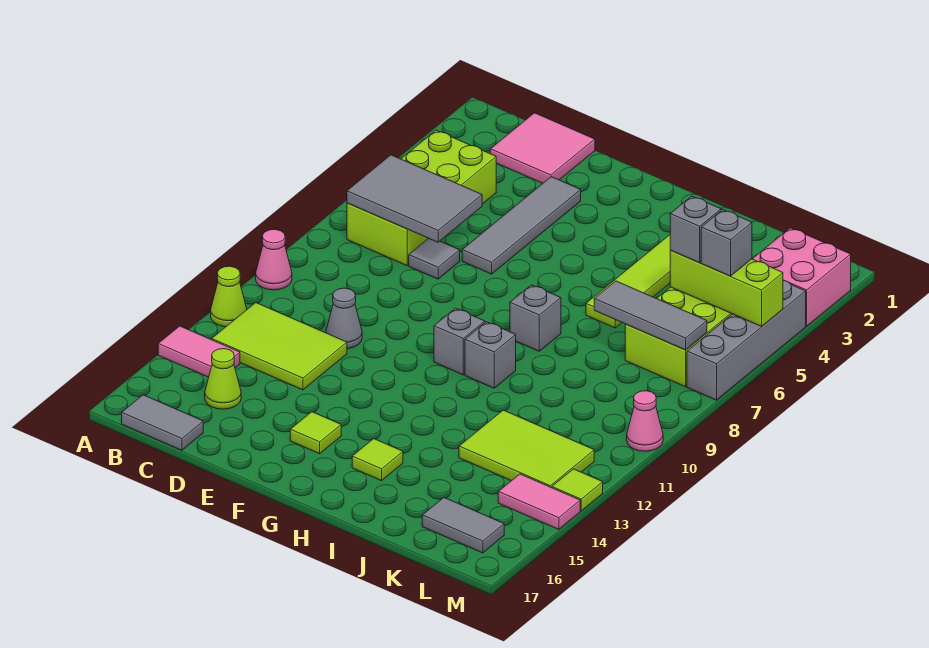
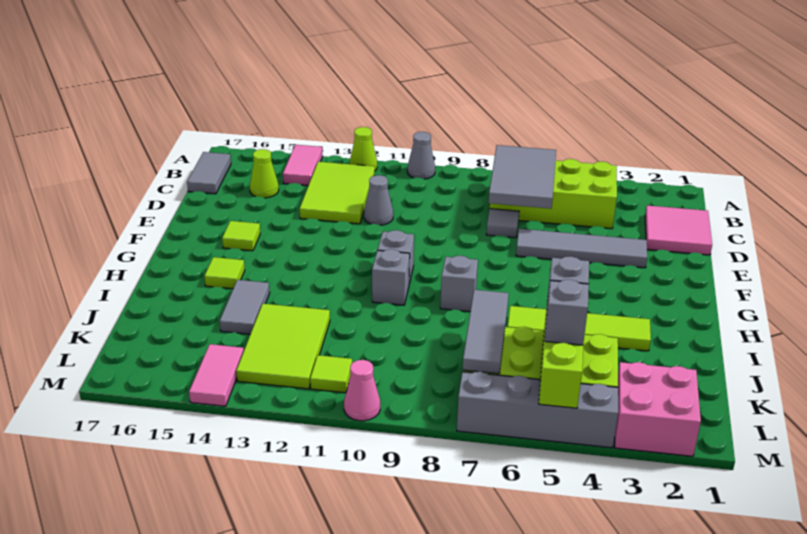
pink 1x1 cone [256,229,292,290] -> grey 1x1 cone [407,132,435,179]
grey 1x2 tile [422,498,504,553] -> grey 1x2 tile moved to [220,280,270,334]
lime 1x1 tile [552,469,603,511] -> lime 1x1 tile moved to [310,355,352,393]

